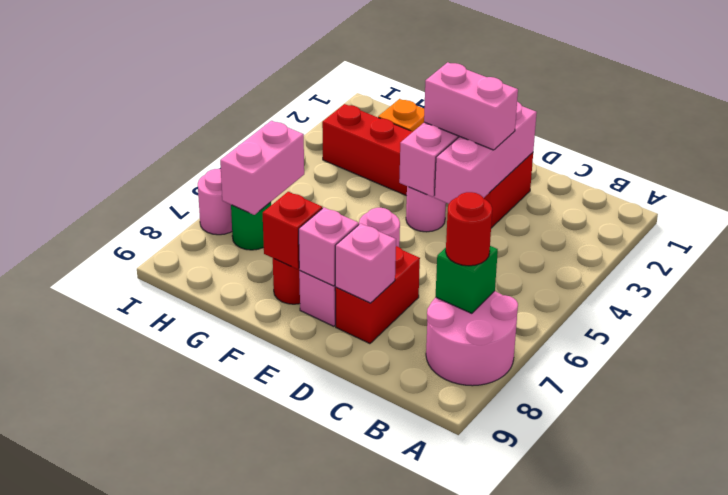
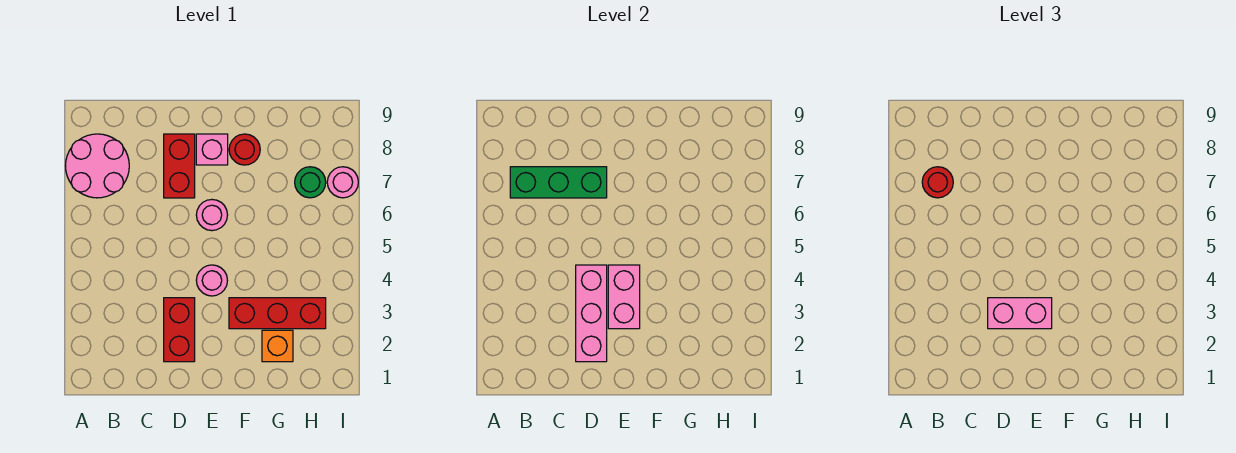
green 1x1 brick [436,246,498,313] -> green 1x3 brick [510,167,607,198]
pink 1x1 brick [335,224,396,303] -> none
pink 1x1 brick [299,208,359,286] -> none
red 1x1 brick [263,192,322,269] -> none
pink 1x2 brick [220,121,304,215] -> none

